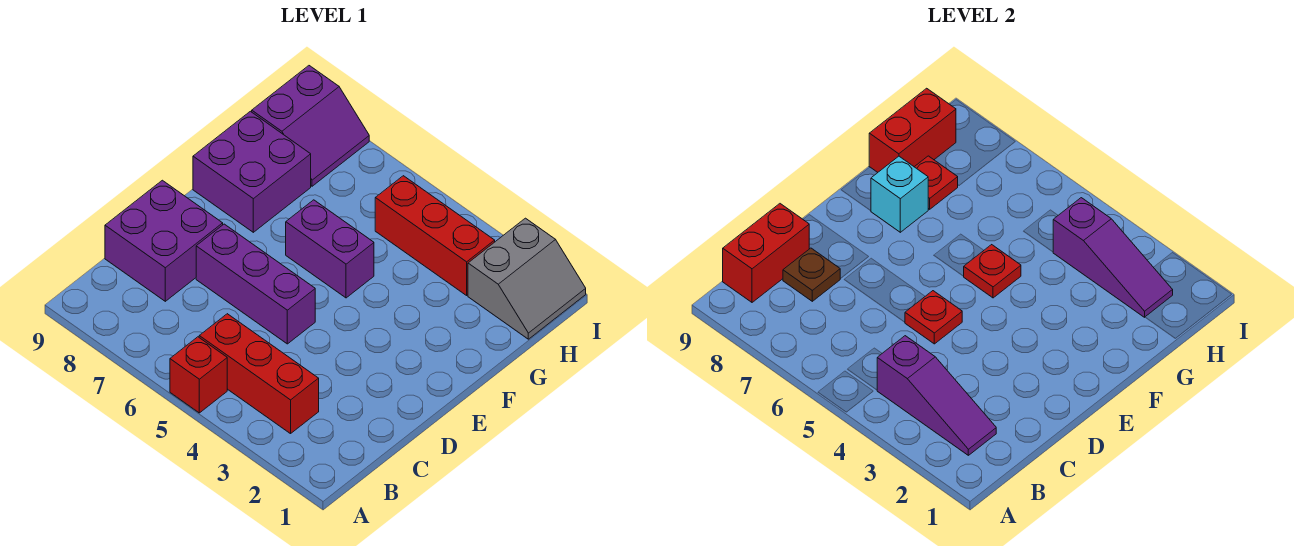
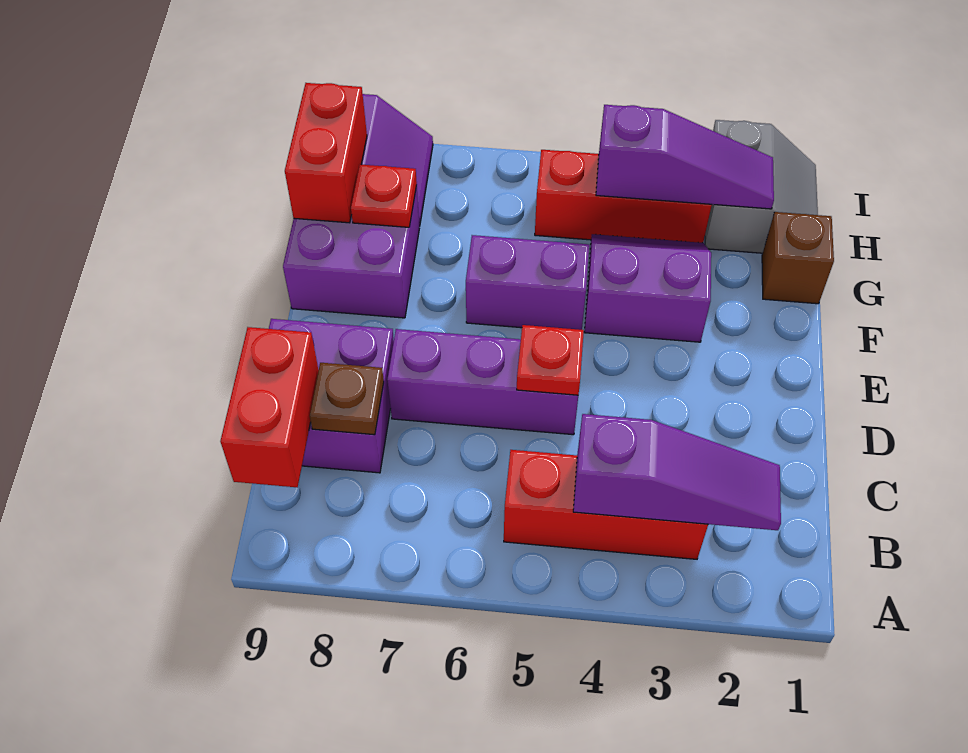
red 1x1 brick [170,337,227,413] -> none
none -> purple 2x2 slope [585,234,711,342]
red 1x1 plate [964,245,1021,298] -> none
cyan 1x1 brick [871,156,928,232] -> none
none -> brown 1x1 brick [762,212,834,304]

